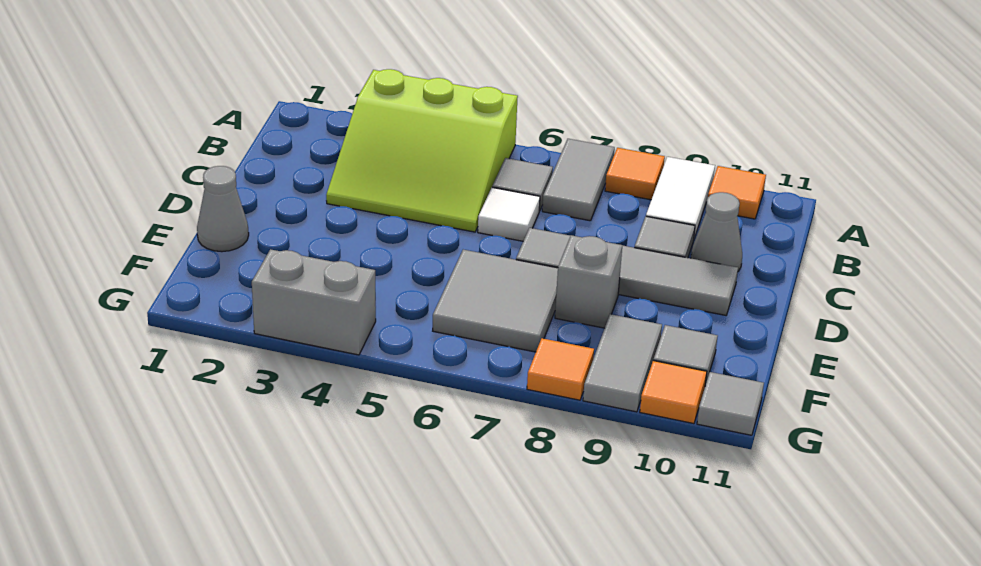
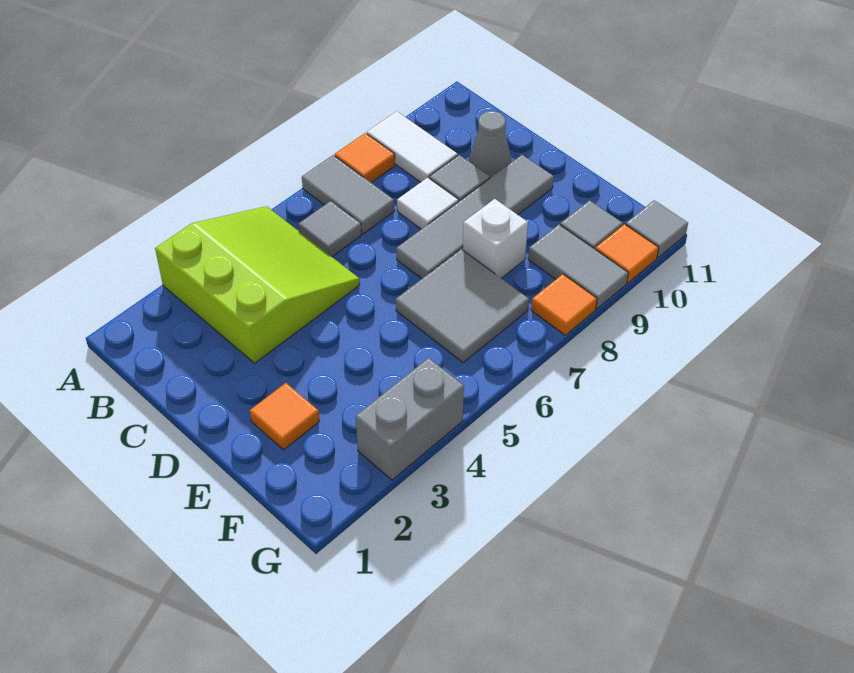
lime 3x3 slope [326,69,518,232] -> lime 3x3 slope turned to [155,206,360,363]
orange 1x1 tile [708,166,766,219] -> orange 1x1 tile moved to [250,383,320,450]
white 1x1 tile [478,188,540,241] -> white 1x1 tile moved to [397,178,459,229]
grey 1x1 cone [197,166,249,252] -> none
grey 1x1 brick [555,235,622,328] -> white 1x1 brick [463,199,528,278]

